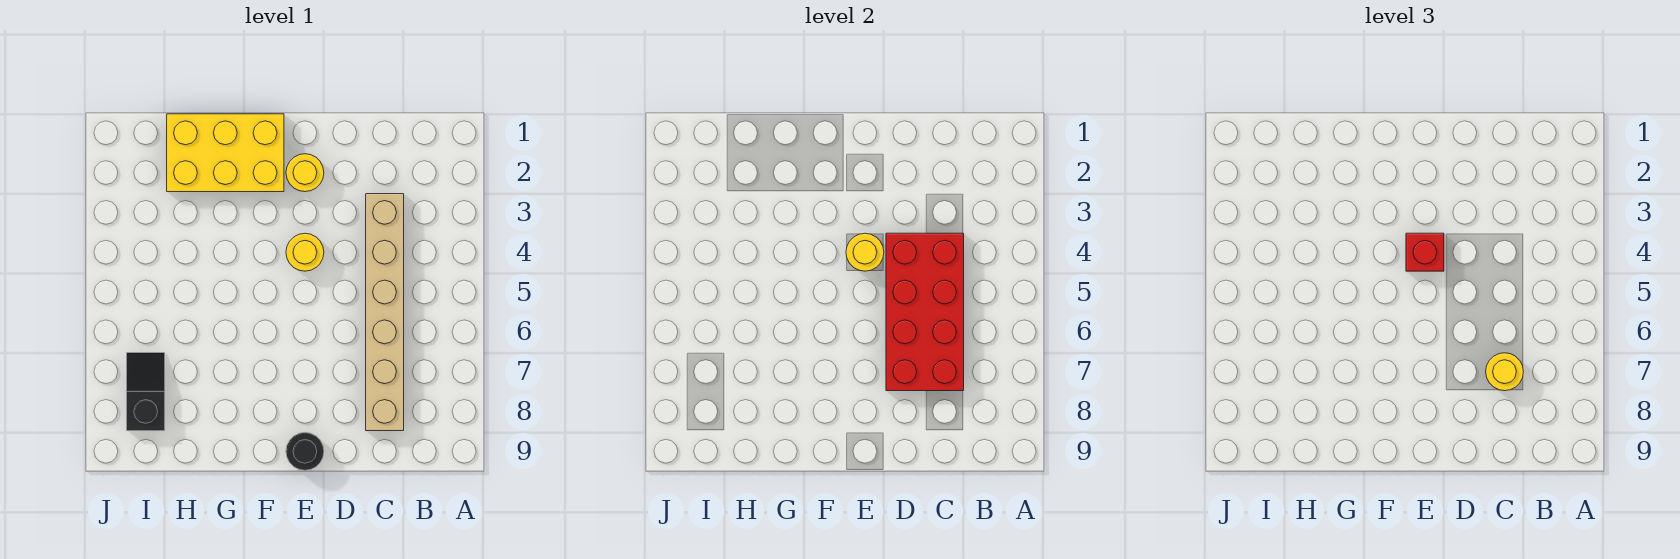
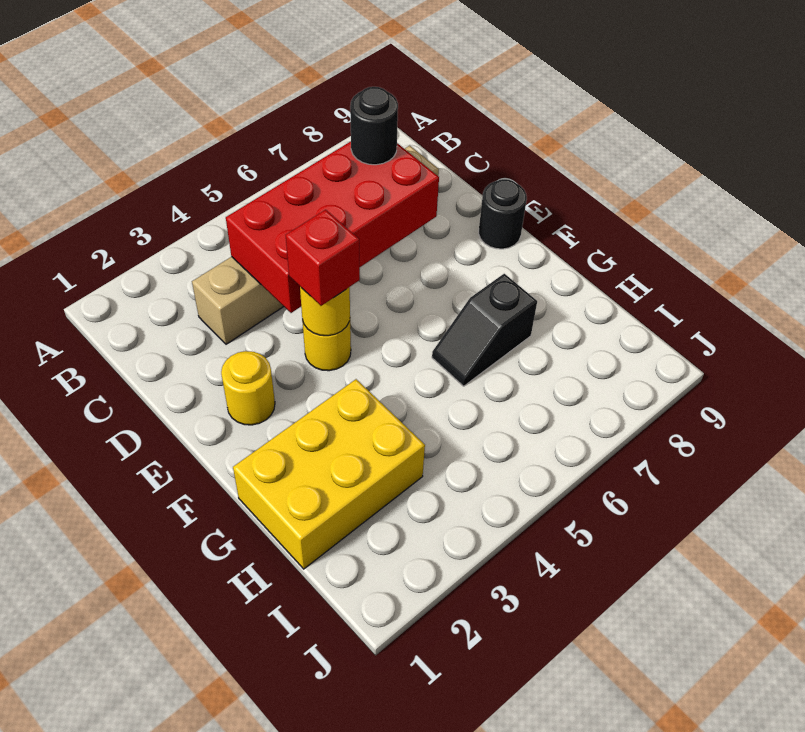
yellow 1x1 round brick [1486,353,1524,391] -> black 1x1 round brick [350,87,398,165]
yellow 2x3 brick [167,114,284,192] -> yellow 2x3 brick turned to [233,379,425,569]
black 1x2 slope [127,353,165,431] -> black 1x2 slope moved to [432,274,537,386]

